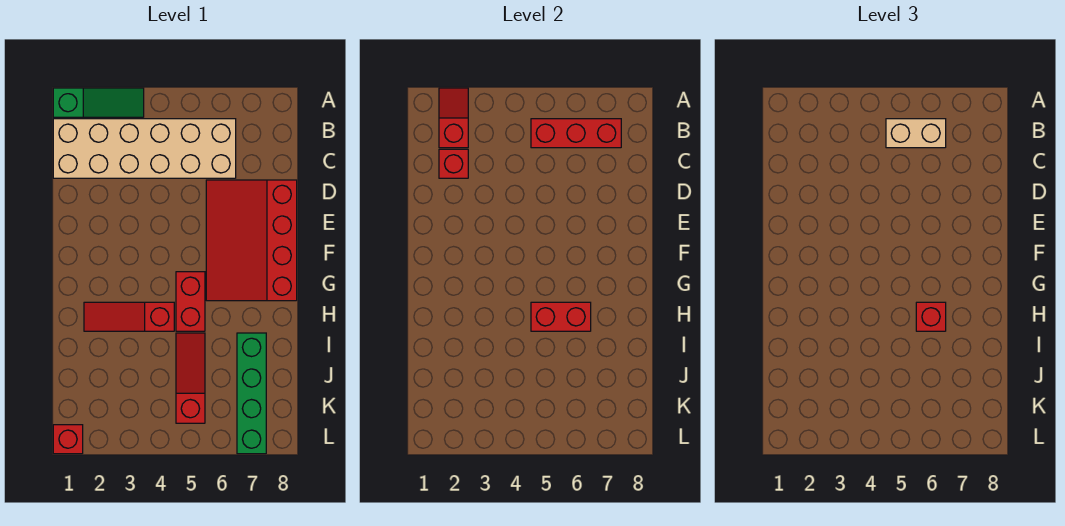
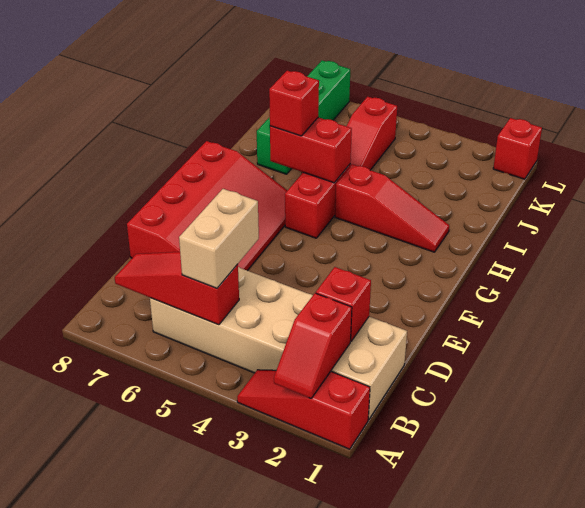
green 1x3 slope [53,88,144,117] -> red 1x3 slope [237,370,370,449]
red 1x3 brick [531,119,621,148] -> red 1x3 slope [115,252,239,325]
tan 1x2 brick [886,119,946,148] -> tan 1x2 brick turned to [179,189,259,288]

